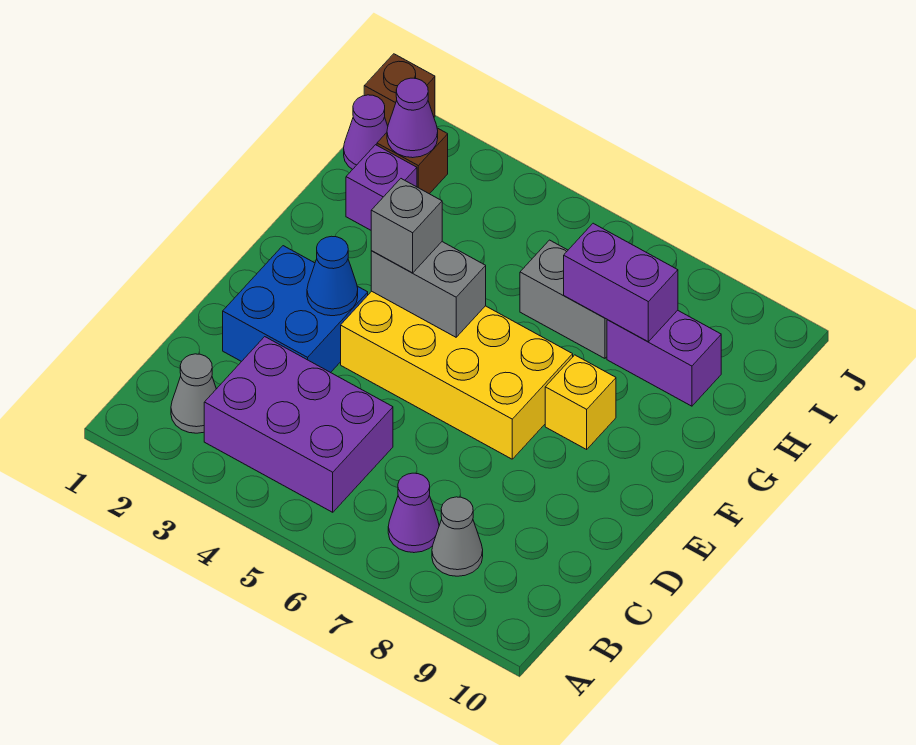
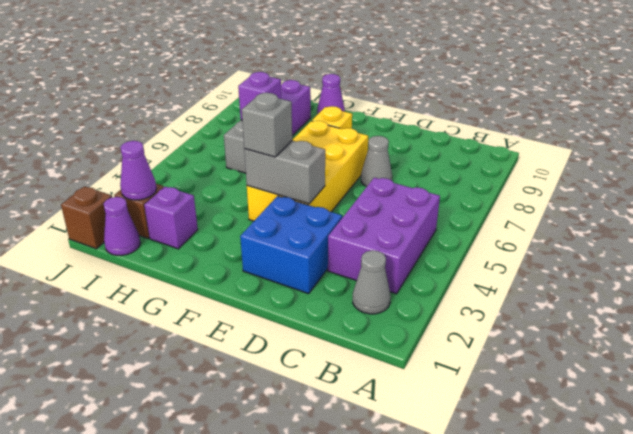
purple 1x1 cone [388,473,439,553] -> purple 1x1 cone moved to [317,74,345,115]
grey 1x1 cone [432,497,483,576] -> grey 1x1 cone moved to [361,136,392,186]
blue 1x1 cone [307,236,358,316] -> none
grey 1x2 brick [371,242,486,337] -> grey 1x2 brick turned to [244,141,325,204]
purple 1x2 brick [564,223,678,342] -> purple 1x1 brick [238,72,281,120]

